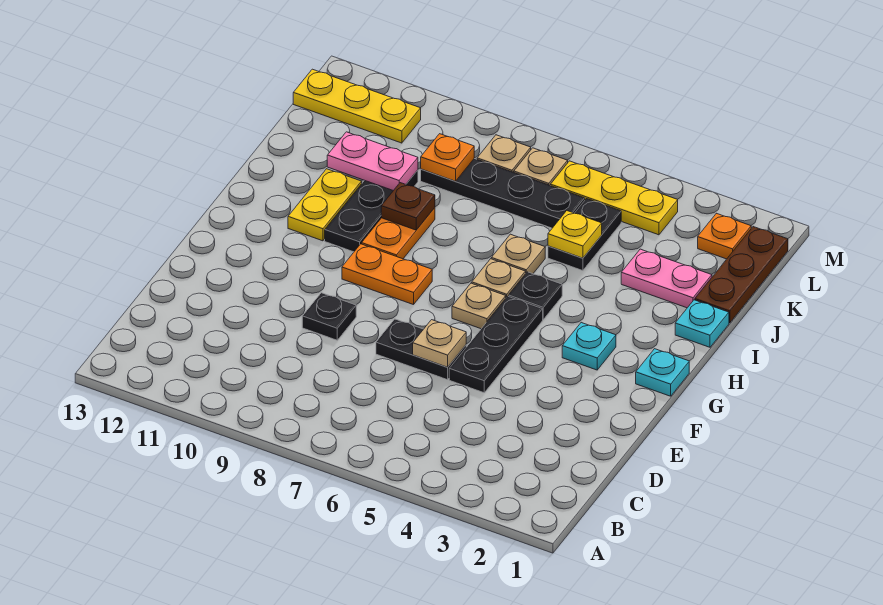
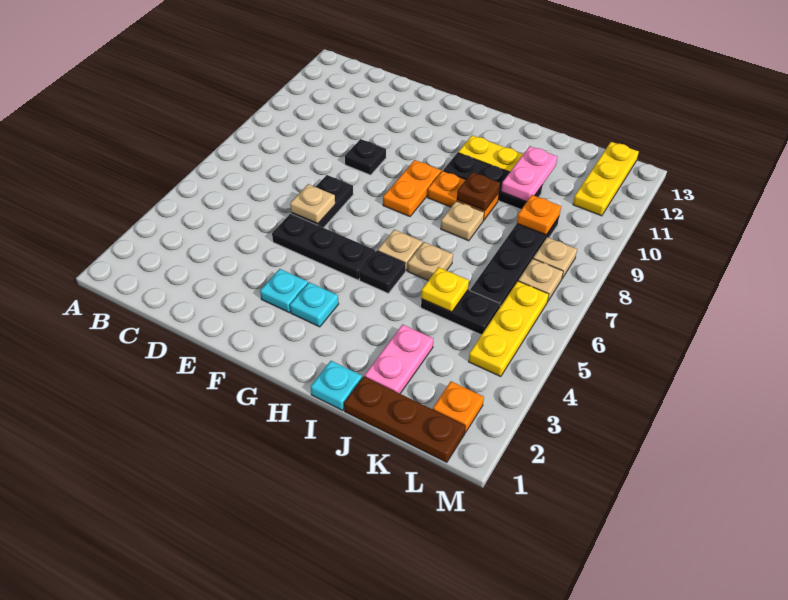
cyan 1x1 plate [636,349,689,396] -> cyan 1x1 plate moved to [260,269,308,313]
tan 1x1 plate [452,283,506,329] -> tan 1x1 plate moved to [441,201,484,241]

